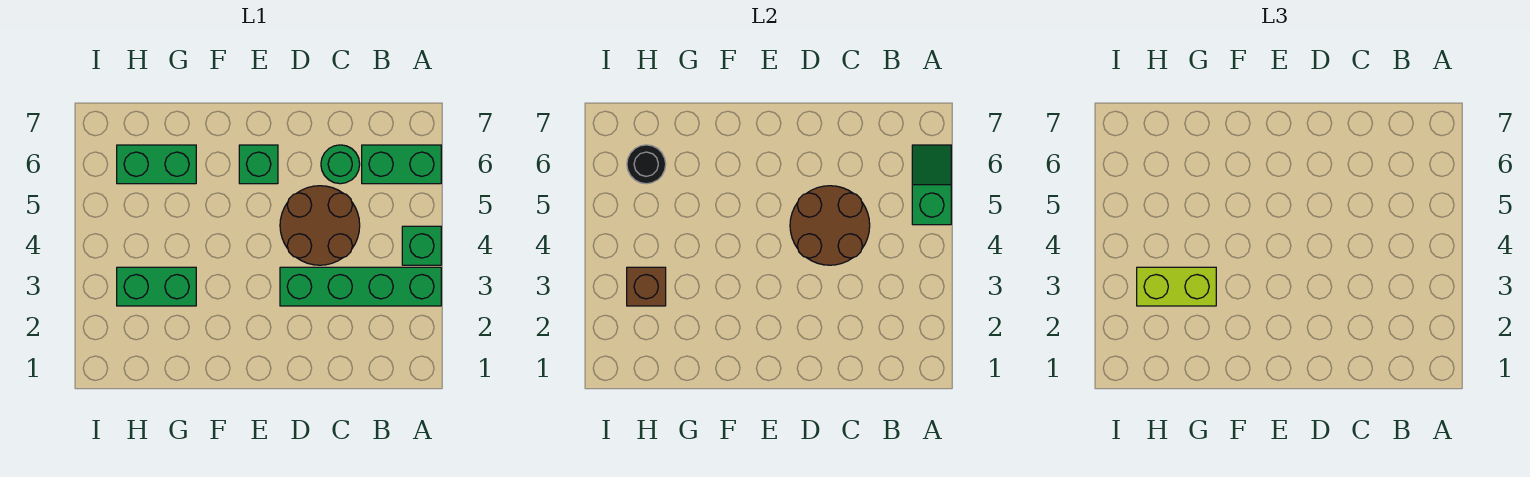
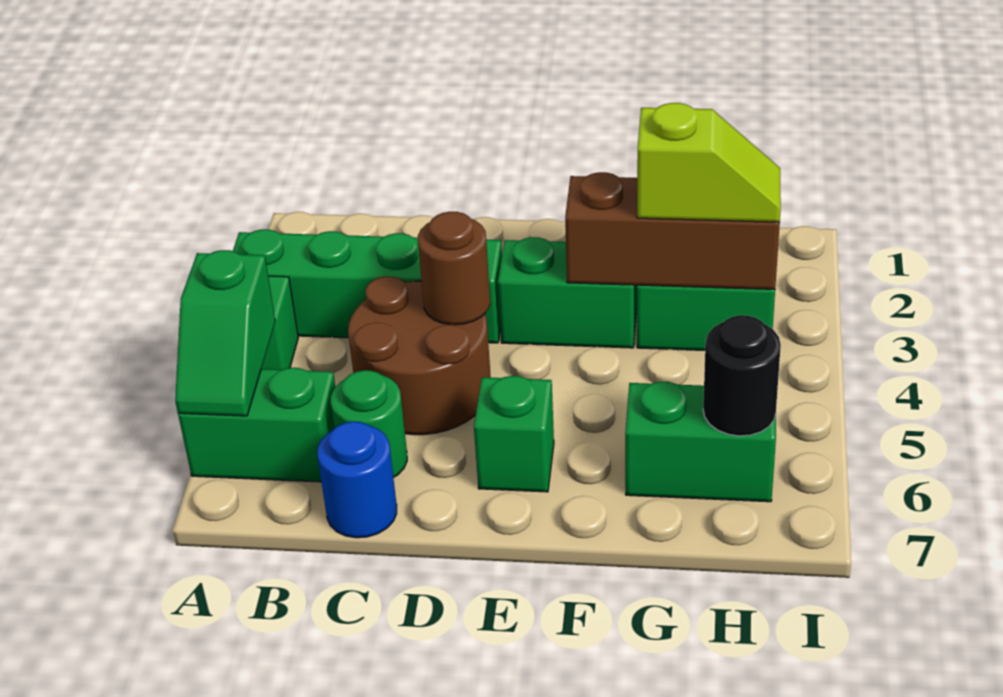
brown 2x2 round brick [790,186,870,265] -> brown 1x1 round brick [418,212,490,325]
none -> blue 1x1 round brick [317,422,397,538]
none -> green 1x2 brick [498,237,637,348]
lime 1x2 brick [1137,267,1216,306] -> lime 1x2 slope [637,103,781,222]
brown 1x1 brick [627,267,666,306] -> brown 1x3 brick [565,172,780,289]

